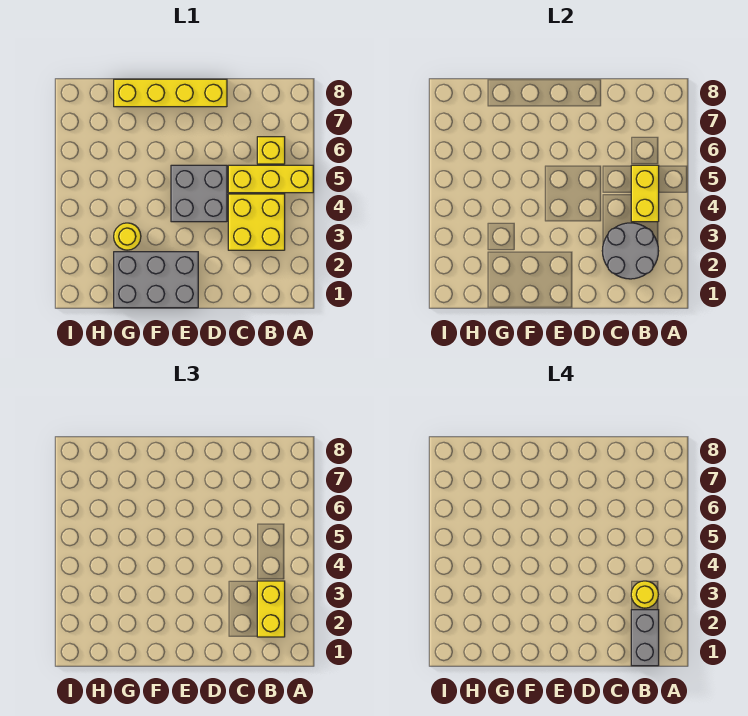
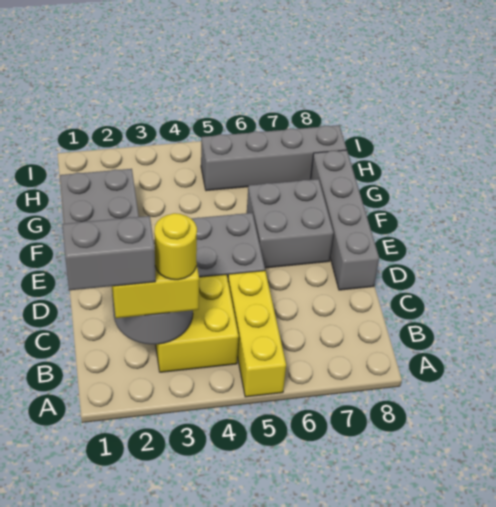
yellow 1x2 brick [631,165,659,222] -> none
yellow 1x1 brick [257,137,285,164] -> none
yellow 1x4 brick [114,79,227,107] -> grey 1x4 brick [311,150,379,290]
none -> grey 2x2 brick [247,179,334,268]
yellow 1x1 round brick [114,223,141,250] -> none
none -> grey 1x4 brick [201,125,347,191]

